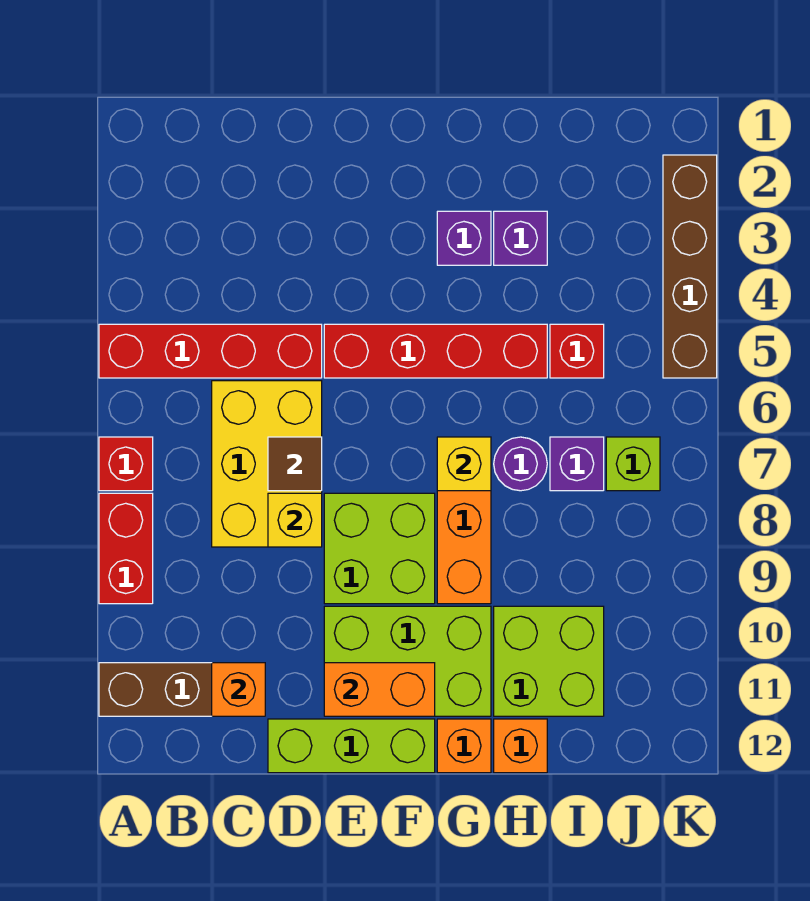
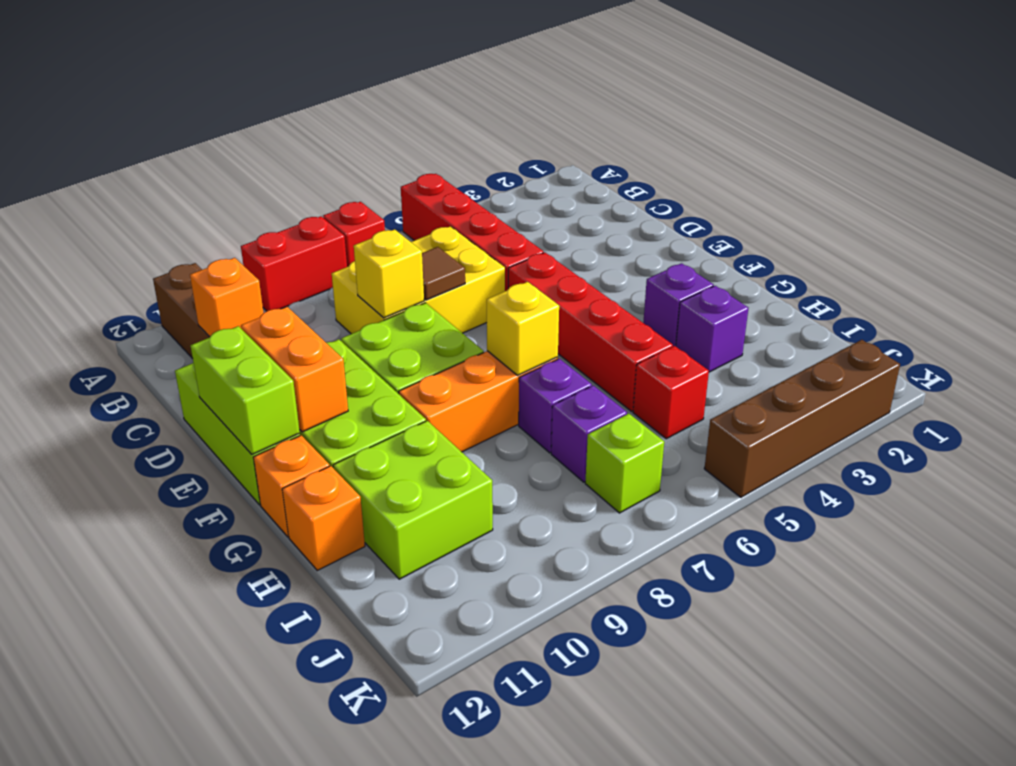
none -> lime 1x2 brick [191,326,300,454]
purple 1x1 round brick [494,437,547,491] -> purple 1x1 brick [519,359,592,453]

